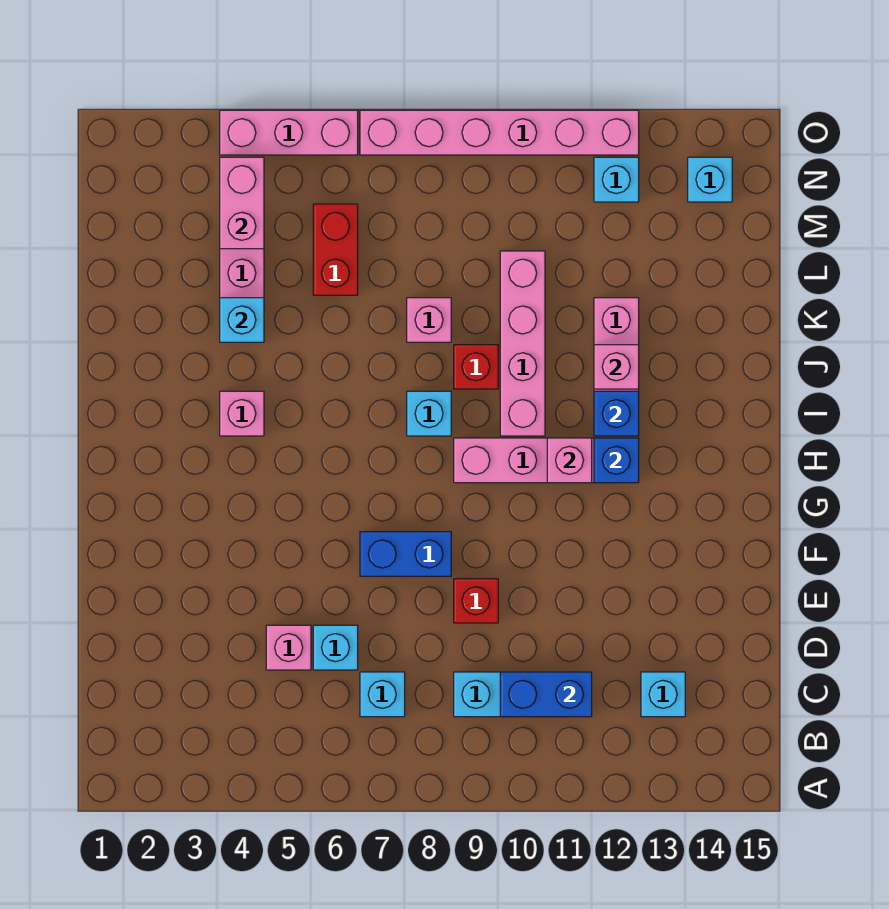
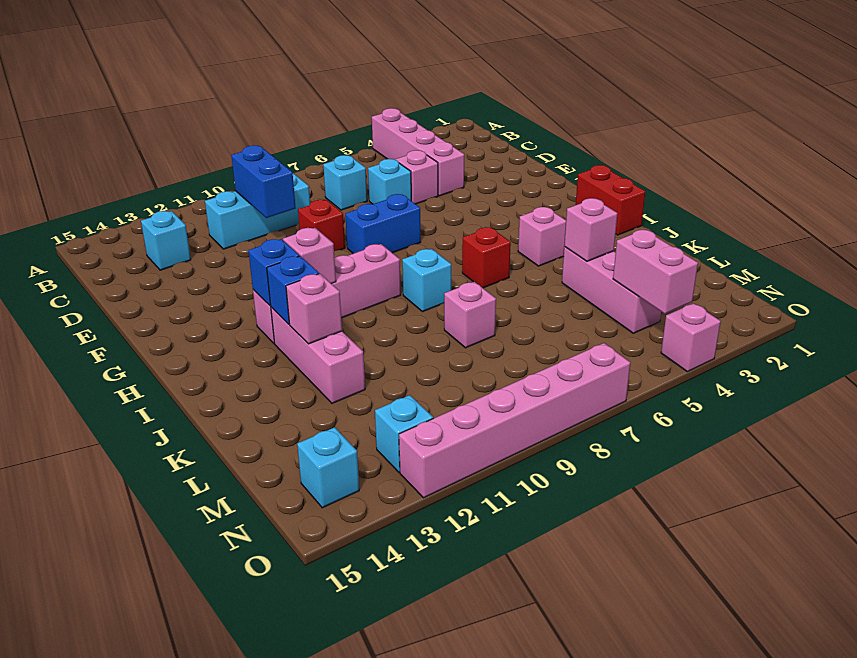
blue 1x2 brick [500,672,592,717] -> blue 1x2 brick turned to [231,145,295,218]
pink 1x4 brick [500,251,545,436] -> pink 1x4 brick moved to [372,108,464,196]
red 1x1 brick [454,345,498,389] -> red 1x1 brick moved to [462,227,511,288]
cyan 1x1 brick [220,298,264,342] -> pink 1x1 brick [564,198,618,261]
red 1x2 brick [313,204,358,295] -> red 1x2 brick moved to [576,165,645,235]
pink 1x3 brick [220,110,358,155] -> pink 1x1 brick [661,303,721,372]

